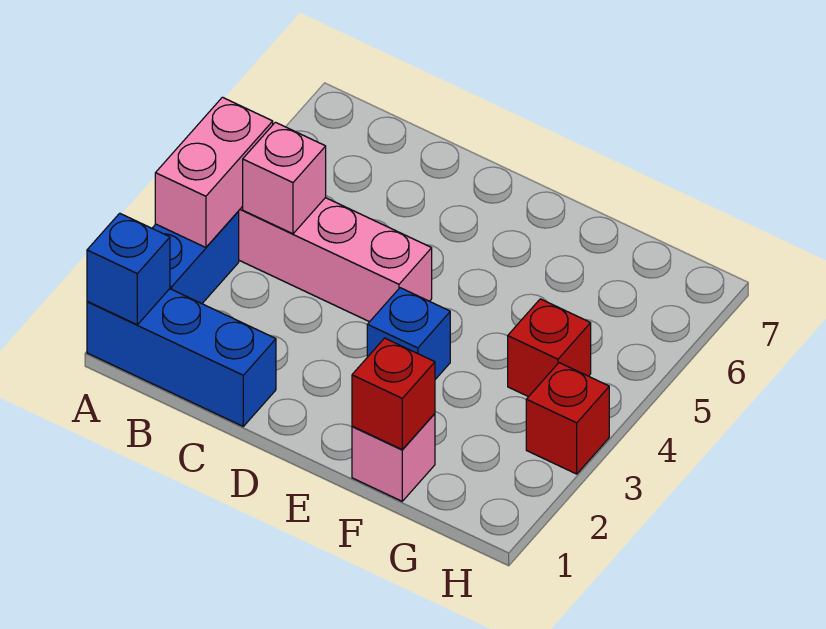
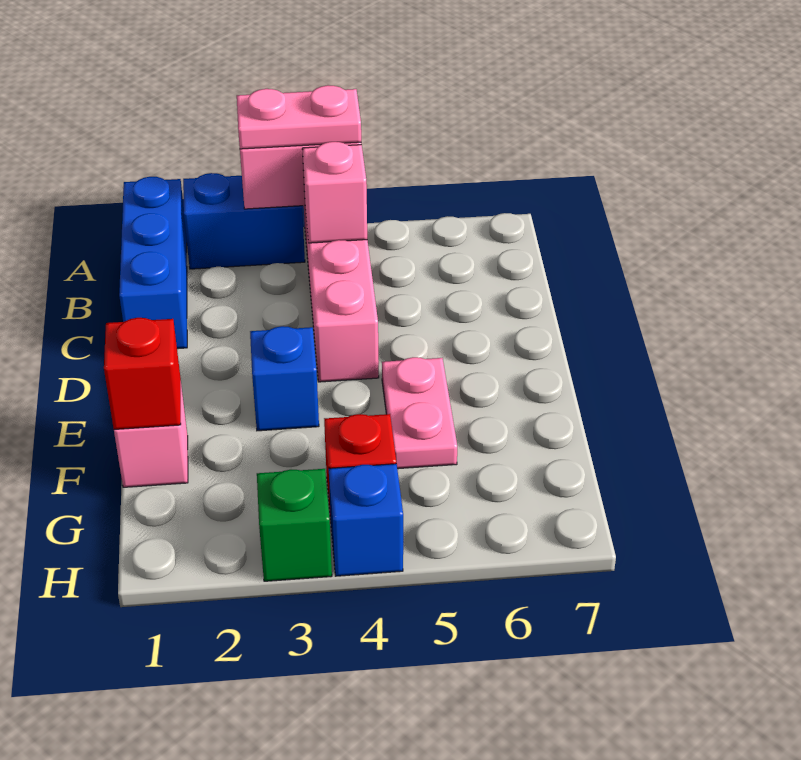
blue 1x1 brick [87,213,170,325] -> blue 1x1 brick moved to [329,464,403,576]
none -> pink 1x2 plate [237,85,361,149]
none -> pink 1x2 plate [382,357,457,469]
red 1x1 brick [526,363,609,474] -> green 1x1 brick [257,469,332,581]

